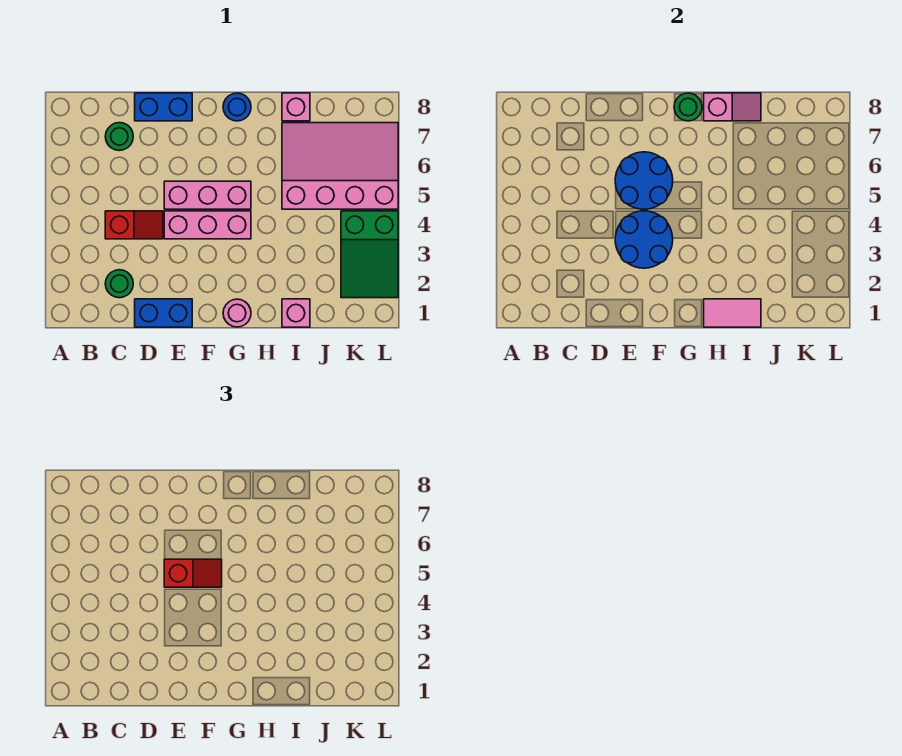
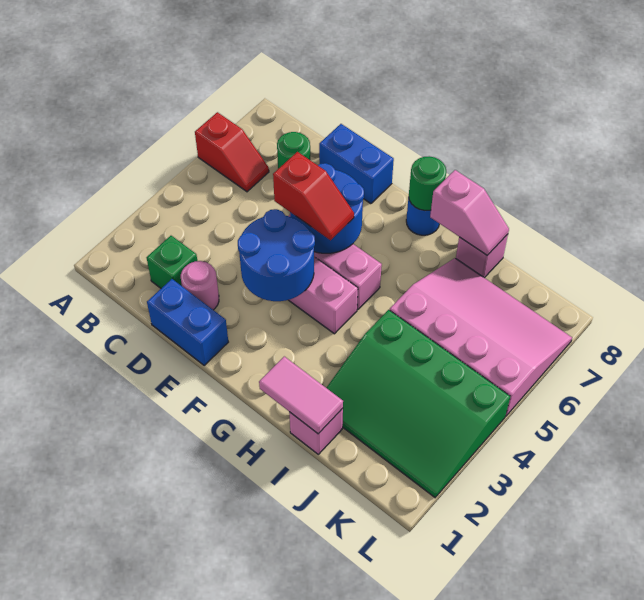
green 1x1 round brick [105,270,133,298] -> green 1x1 brick [147,236,197,288]
red 1x2 slope [105,211,163,239] -> red 1x2 slope moved to [195,112,269,192]
pink 1x1 round brick [223,299,251,327] -> pink 1x1 round brick moved to [181,261,219,310]
green 2x3 slope [341,211,398,298] -> green 3x4 slope [327,310,510,497]

